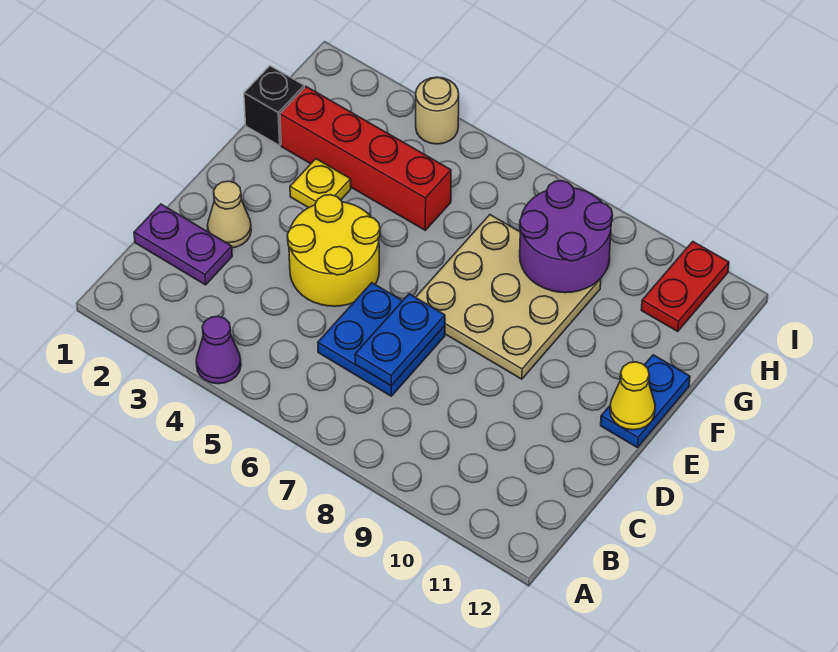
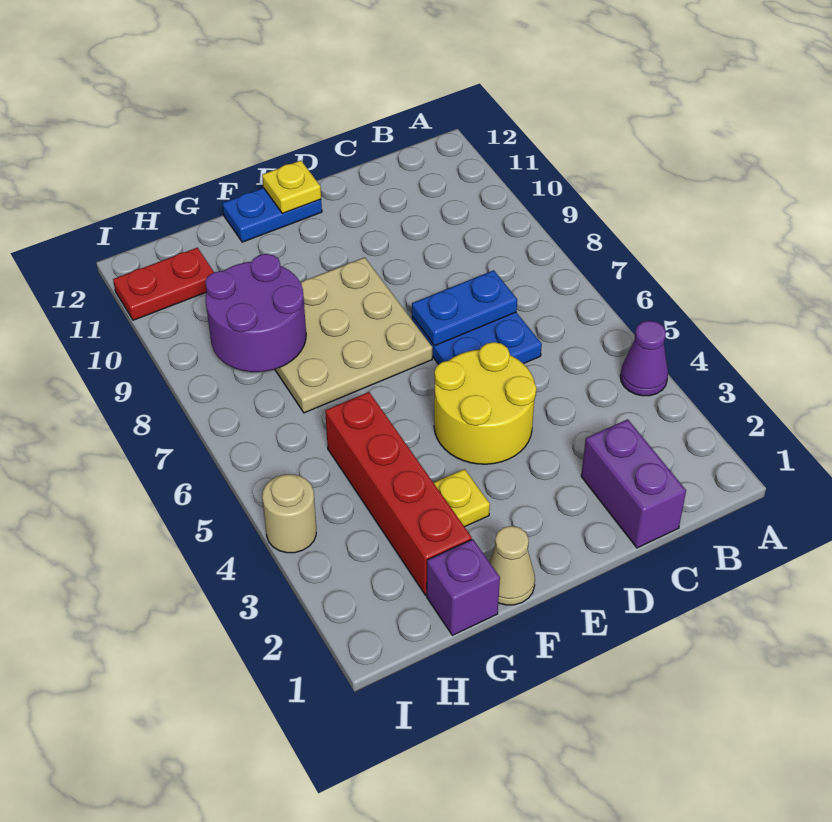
purple 1x2 plate [134,204,232,285] -> purple 1x2 brick [581,419,686,548]
tan 1x1 cone [207,181,251,248] -> tan 1x1 cone moved to [489,526,535,605]
yellow 1x1 cone [610,362,655,430] -> yellow 1x1 plate [262,160,321,213]
black 1x1 brick [244,66,304,145] -> purple 1x1 brick [427,539,500,635]

